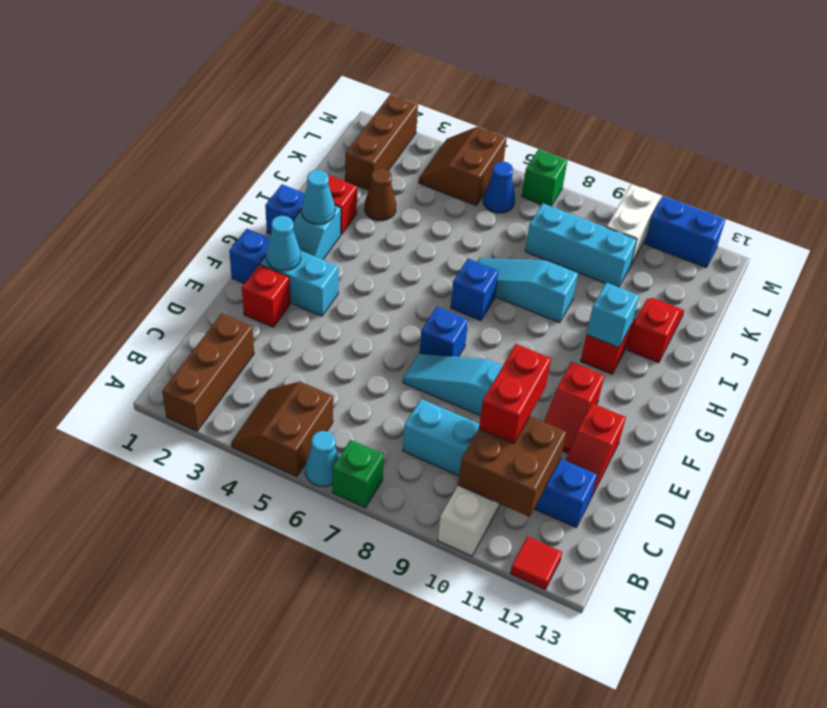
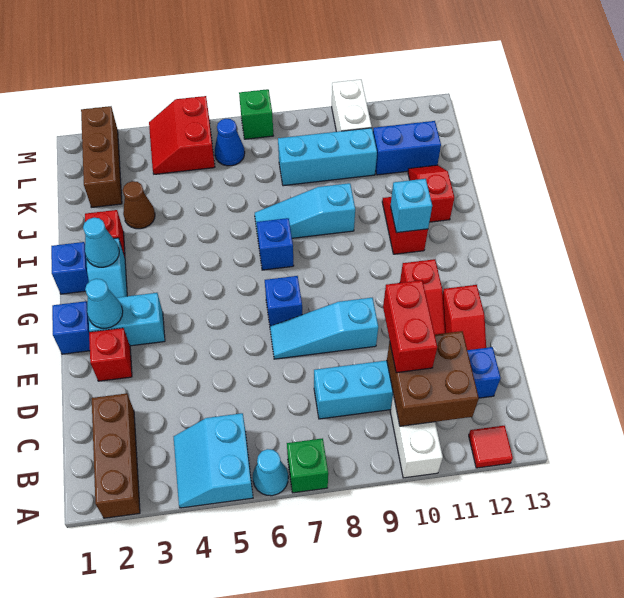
brown 2x2 slope [231,382,333,477] -> cyan 2x2 slope [174,413,253,508]
brown 2x2 slope [419,127,507,205] -> red 2x2 slope [149,96,215,174]
blue 1x2 brick [645,196,726,268] -> blue 1x2 brick moved to [373,121,441,175]

